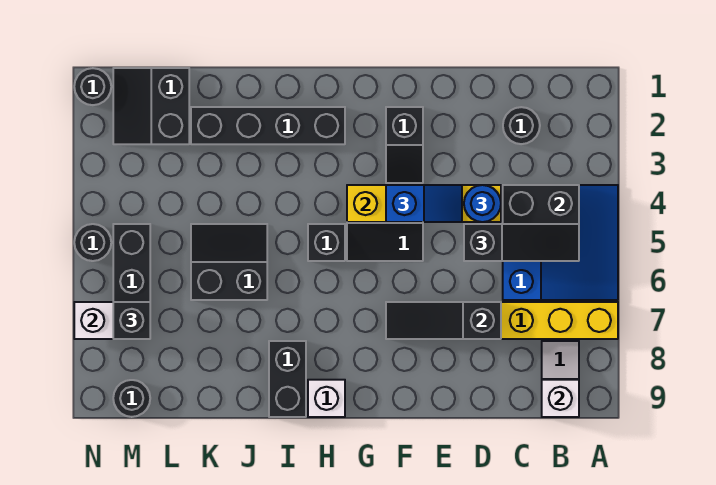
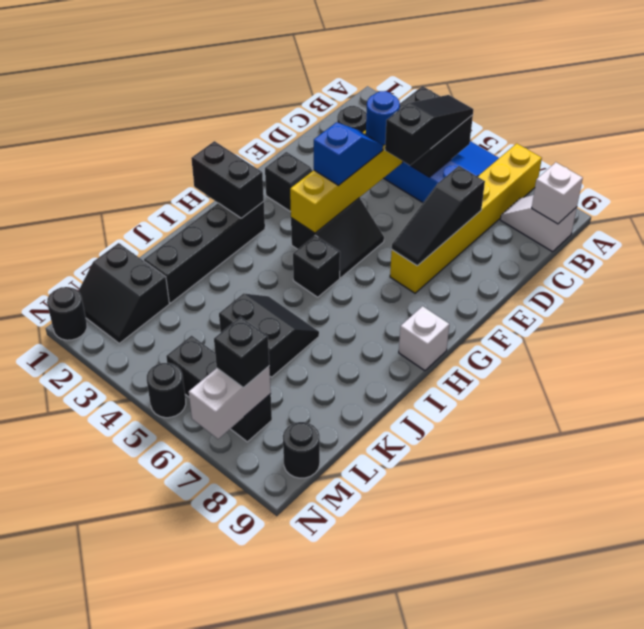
black 1x2 brick [269,341,306,417] -> black 1x2 brick moved to [191,141,264,218]
black 2x2 slope [191,224,267,300] -> black 2x2 slope turned to [219,293,319,377]

